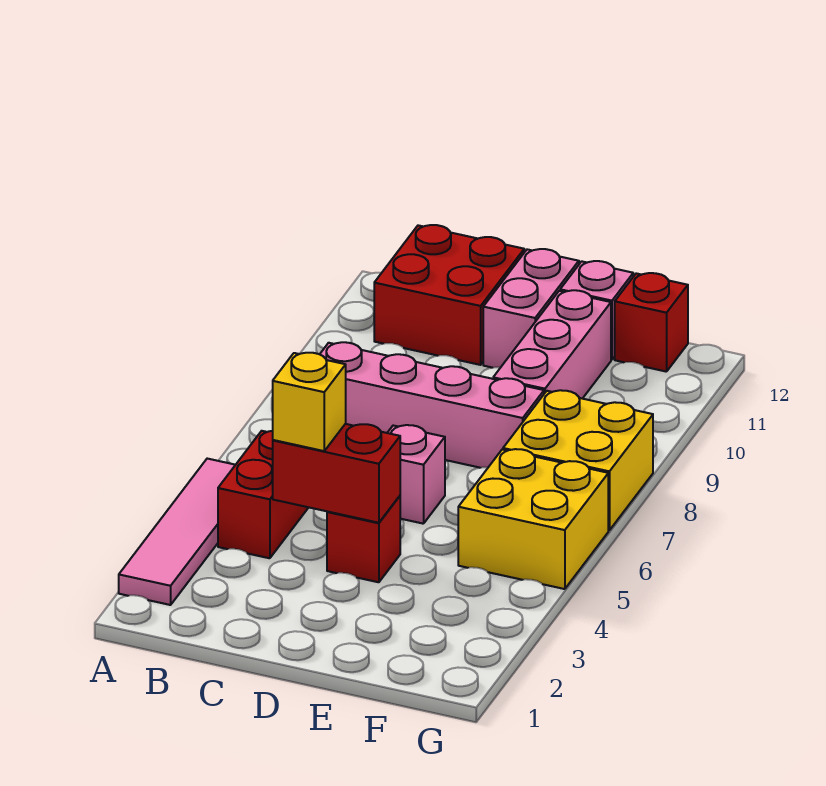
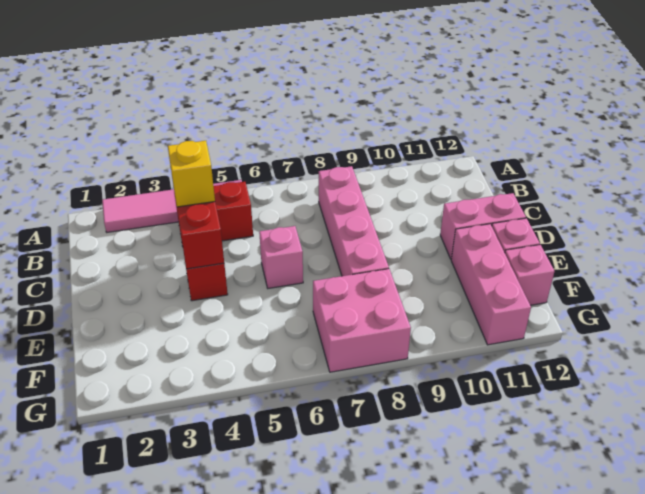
red 2x2 brick [374,225,524,365] -> none
pink 1x3 brick [493,290,611,399] -> pink 1x3 brick turned to [451,224,531,345]
yellow 2x2 brick [458,449,608,589] -> none
yellow 2x2 brick [503,390,653,530] -> pink 2x2 brick [313,269,411,372]
red 1x1 brick [615,273,688,372] -> pink 1x1 brick [505,245,555,305]

